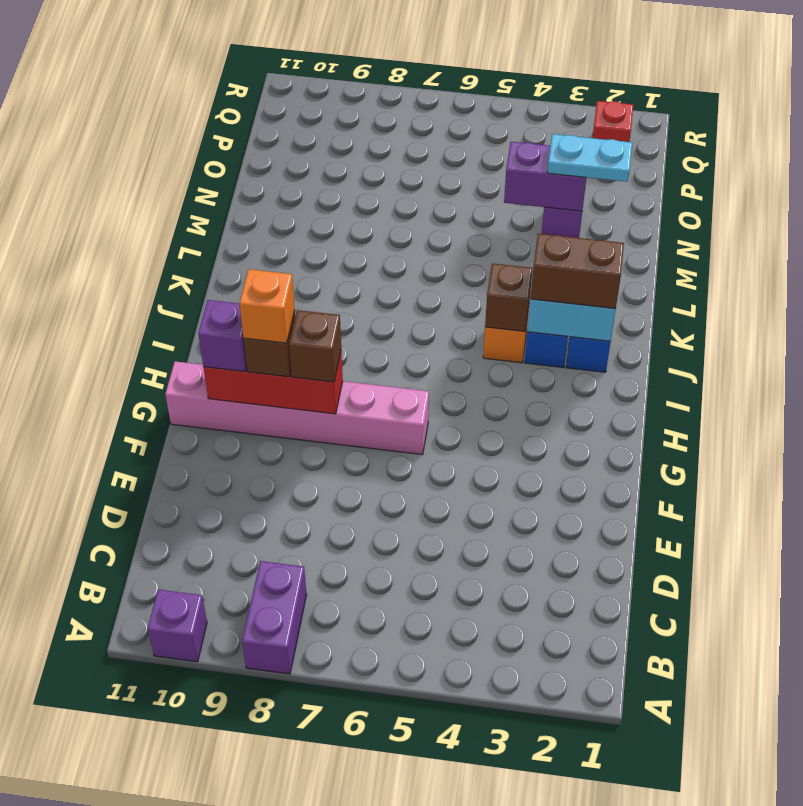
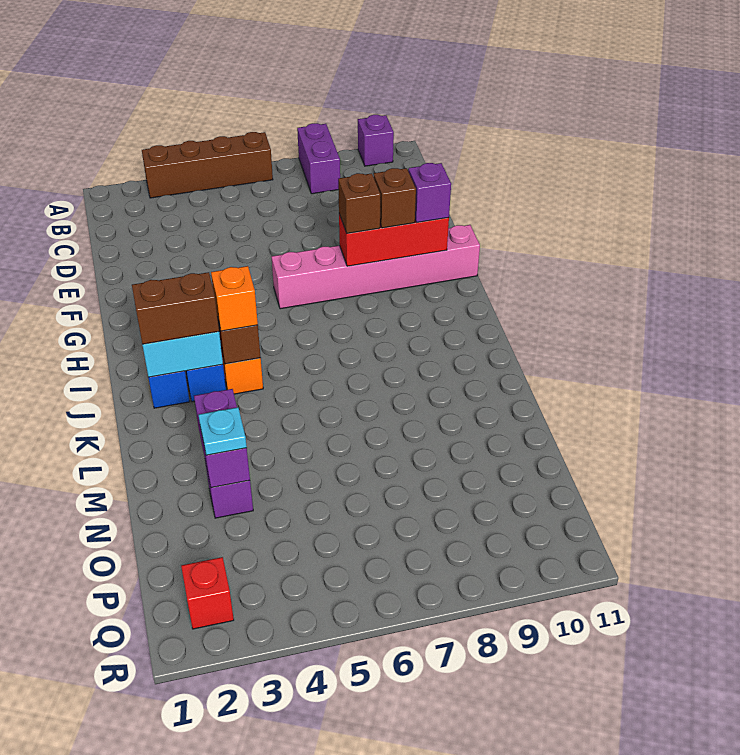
none -> brown 1x4 brick [142,132,273,198]
orange 1x1 brick [239,269,295,343] -> orange 1x1 brick moved to [211,266,258,331]
cyan 1x2 plate [547,134,632,182] -> cyan 1x1 plate [199,407,247,455]
purple 1x2 brick [504,142,586,211] -> purple 1x2 brick turned to [194,389,250,488]

